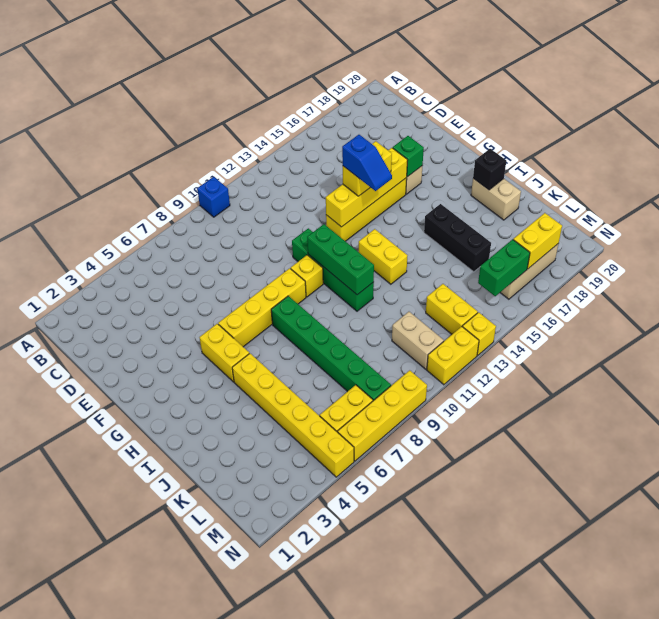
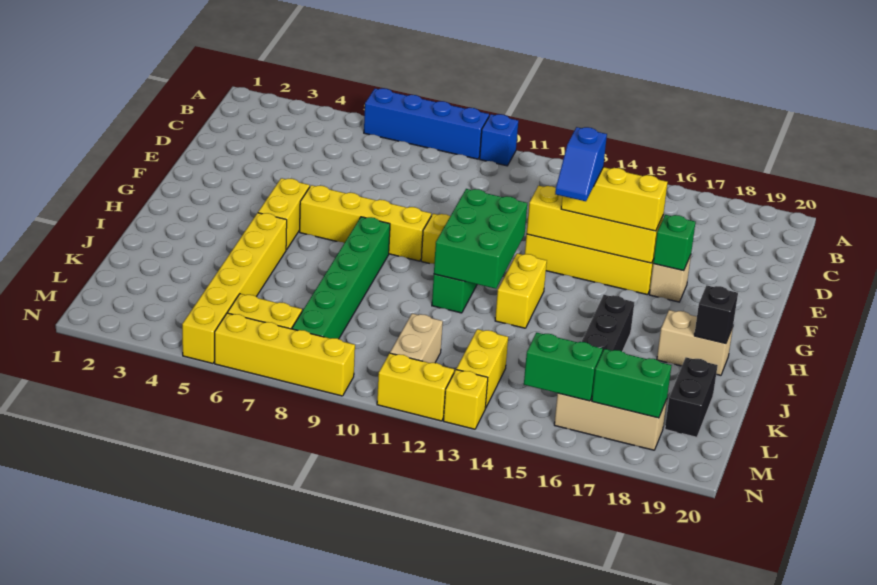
none -> blue 1x4 brick [364,88,489,159]
yellow 1x2 brick [343,141,392,196] -> yellow 1x3 brick [561,167,668,231]
green 1x3 brick [307,224,374,295] -> green 2x3 brick [434,189,527,289]
tan 1x2 brick [471,179,521,220] -> tan 1x2 brick turned to [657,310,733,375]
none -> black 1x2 brick [665,357,718,437]
yellow 1x2 brick [513,213,562,269] -> green 1x2 brick [592,349,672,418]

